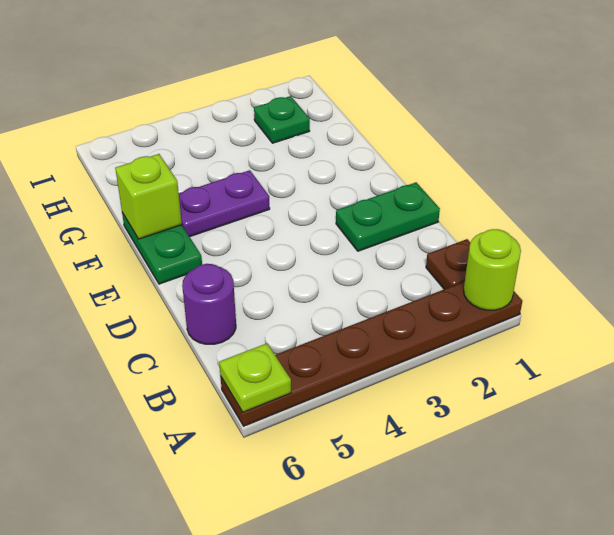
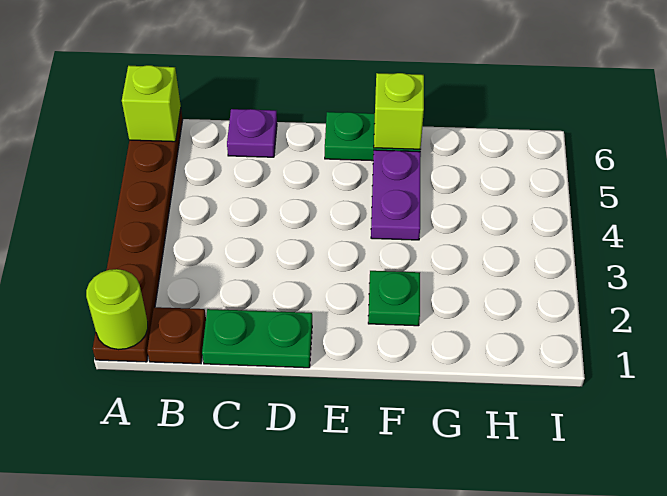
lime 1x1 plate [219,343,291,412] -> lime 1x1 brick [122,65,181,142]
purple 1x1 round brick [182,264,236,344] -> purple 1x1 plate [227,109,277,157]
green 1x2 plate [336,182,440,251] -> green 1x2 plate turned to [202,309,312,368]
green 1x1 plate [254,96,310,143] -> green 1x1 plate moved to [368,271,420,326]

